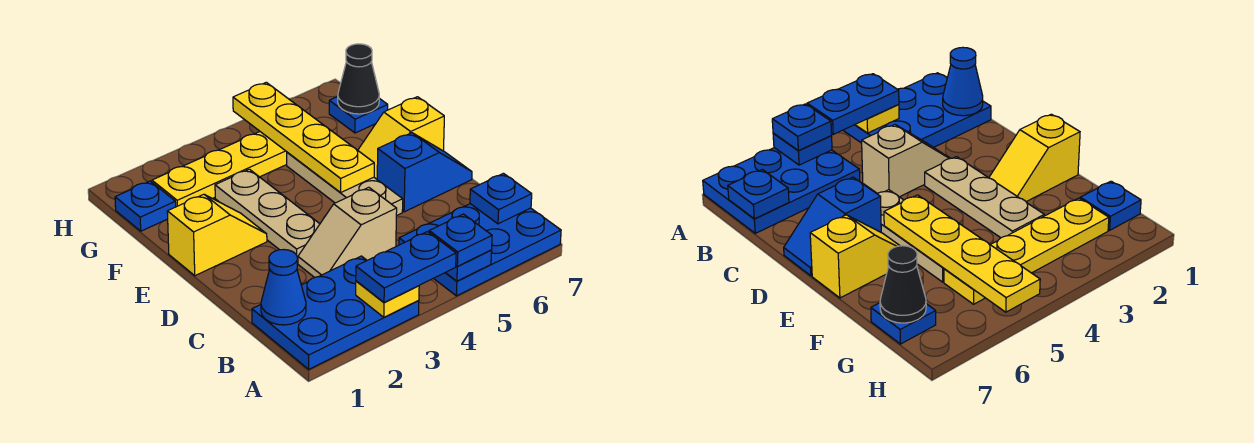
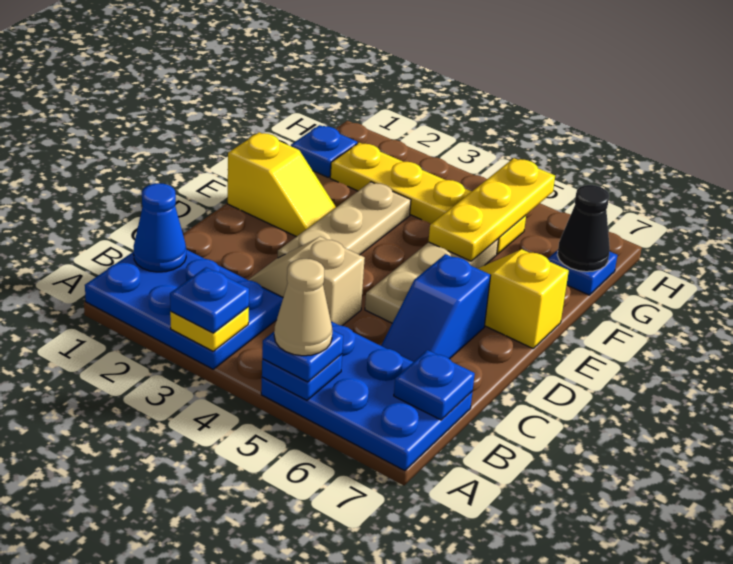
blue 1x2 plate [356,232,456,302] -> blue 1x1 plate [170,267,249,333]
none -> tan 1x1 cone [274,259,332,356]
blue 1x2 slope [377,133,472,212] -> blue 1x2 slope turned to [381,254,491,362]
yellow 1x4 plate [233,82,374,192] -> yellow 1x3 plate [428,158,555,261]

